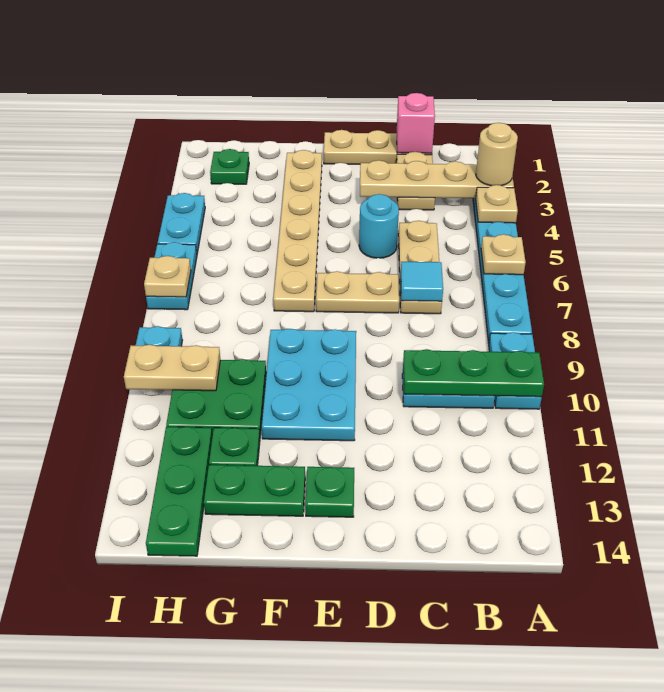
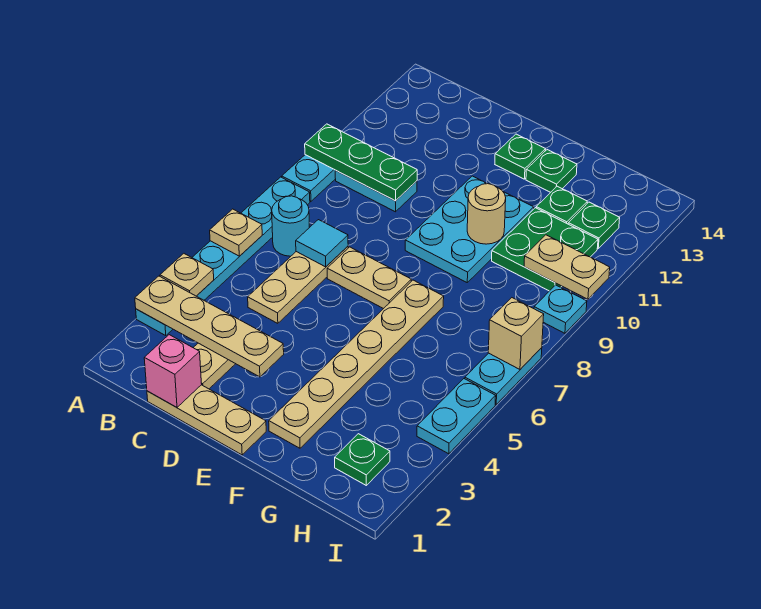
tan 1x1 round brick [476,123,518,186] -> tan 1x1 round brick moved to [467,184,506,244]
cyan 1x1 round brick [359,194,399,258] -> cyan 1x1 round brick moved to [272,196,309,256]
green 1x2 plate [204,465,305,516] -> green 1x1 plate [526,150,577,192]
green 1x3 plate [146,427,212,556] -> green 1x1 plate [568,202,620,248]
tan 1x1 plate [144,256,191,297] -> tan 1x1 brick [488,298,544,369]

